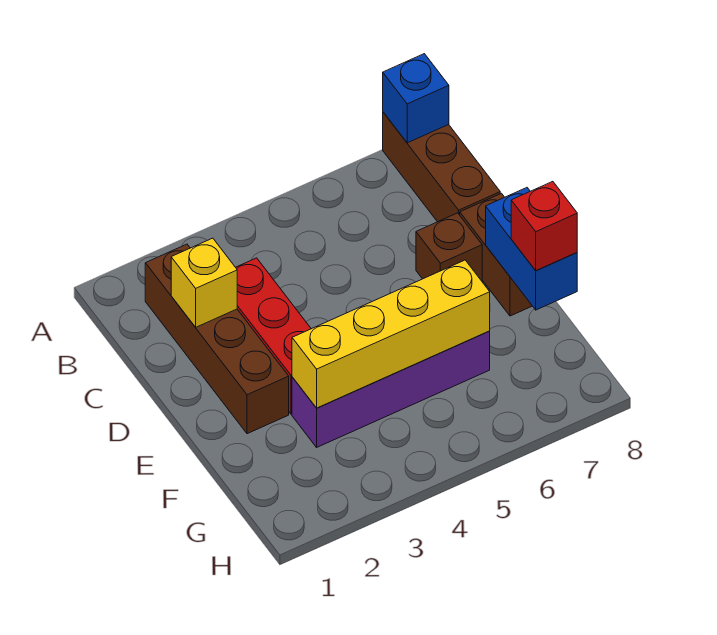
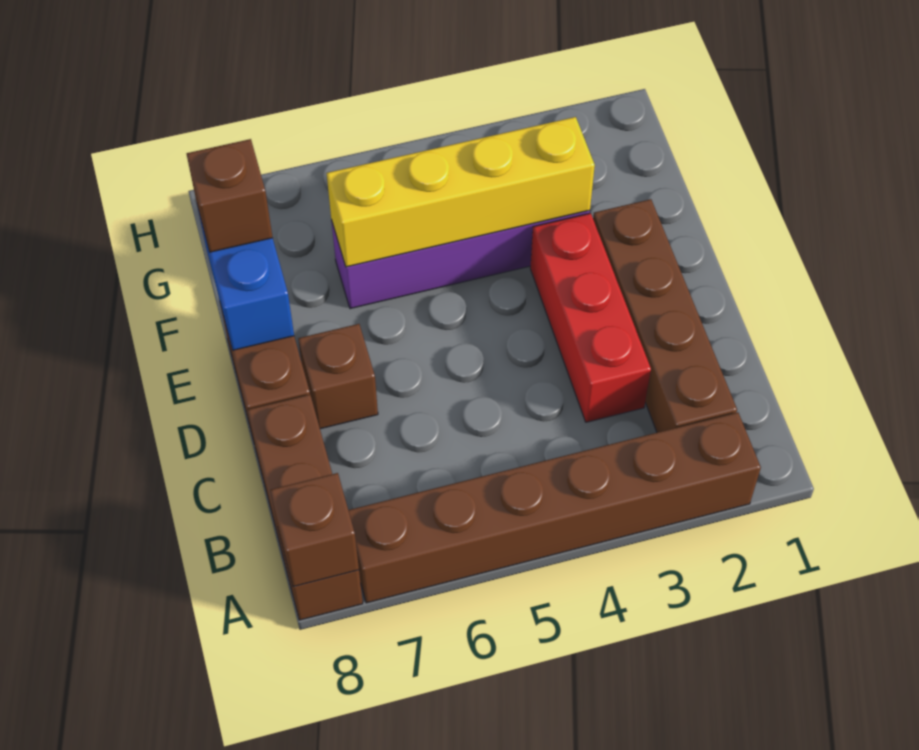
none -> brown 1x6 brick [348,412,761,603]
blue 1x1 brick [383,54,449,143] -> brown 1x1 brick [270,473,359,587]
yellow 1x1 brick [171,238,237,327] -> none
red 1x1 brick [511,182,577,270] -> brown 1x1 brick [187,139,273,252]

